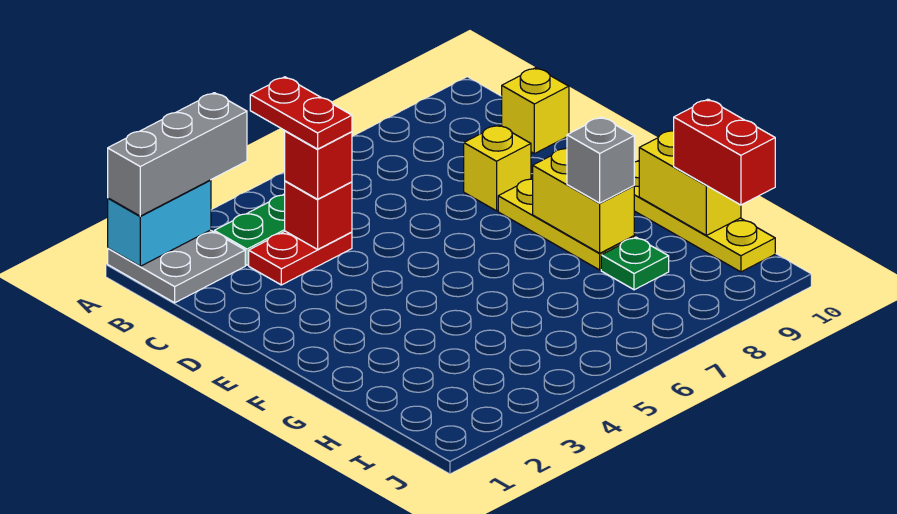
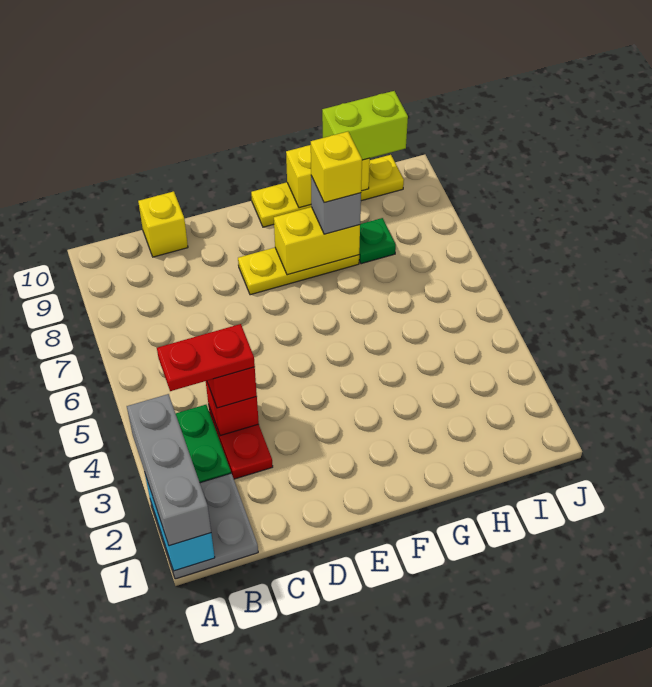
yellow 1x1 brick [464,125,531,211] -> yellow 1x1 brick moved to [311,132,362,203]
red 1x2 brick [674,99,775,205] -> lime 1x2 brick [322,91,408,160]

